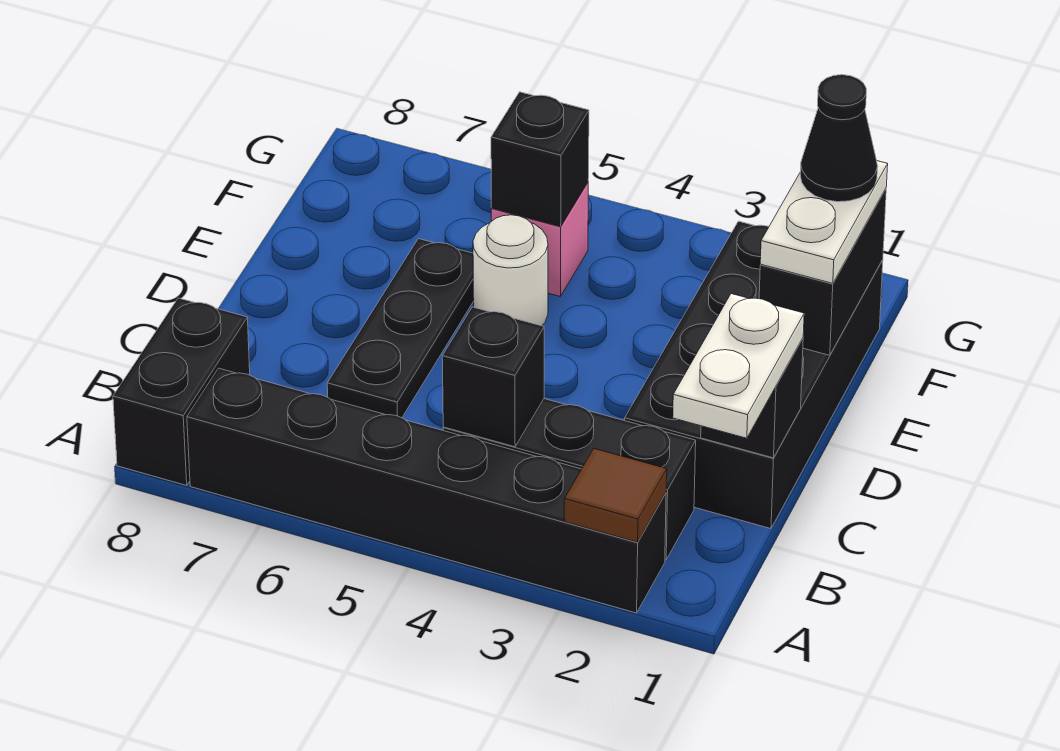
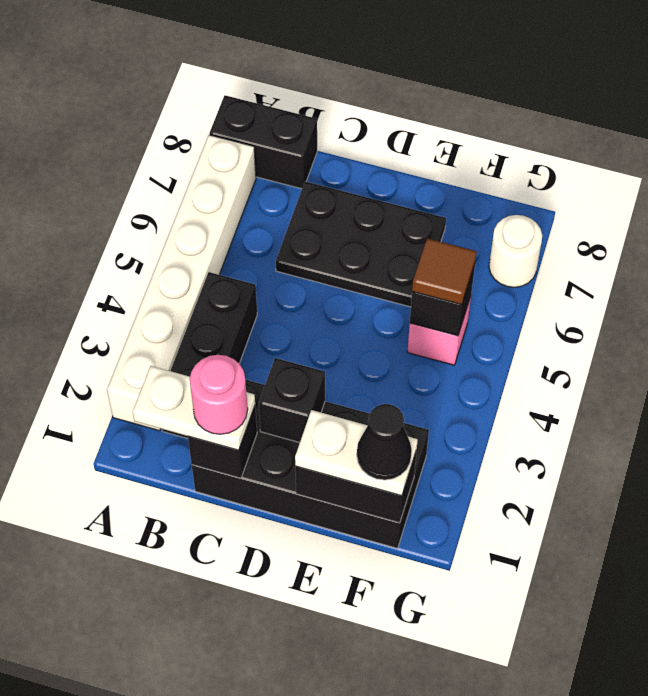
black 1x6 brick [187,368,666,613] -> white 1x6 brick [107,135,256,431]
brown 1x1 tile [564,449,667,542] -> brown 1x1 tile moved to [412,238,477,305]
black 1x1 brick [442,307,544,447] -> black 1x1 brick moved to [259,358,325,443]
none -> pink 1x1 round brick [190,355,248,434]
black 1x3 plate [327,239,474,418] -> black 2x3 plate [276,181,446,307]
white 1x1 round brick [473,215,548,326] -> white 1x1 round brick moved to [489,215,542,287]

